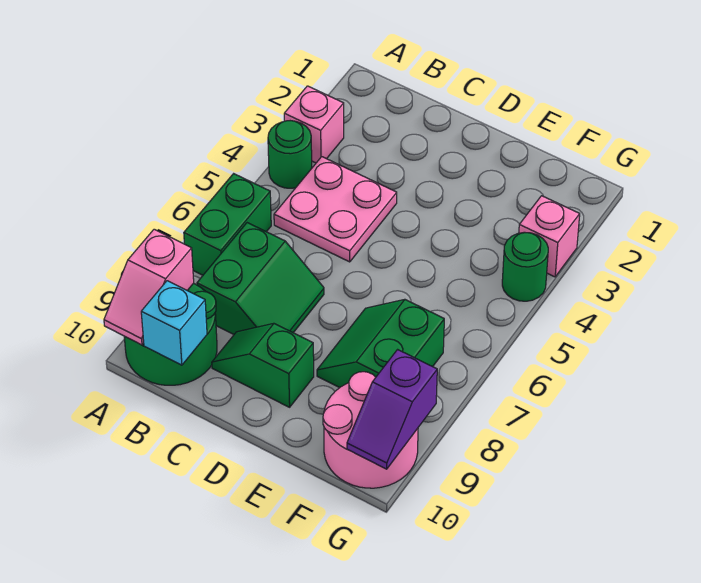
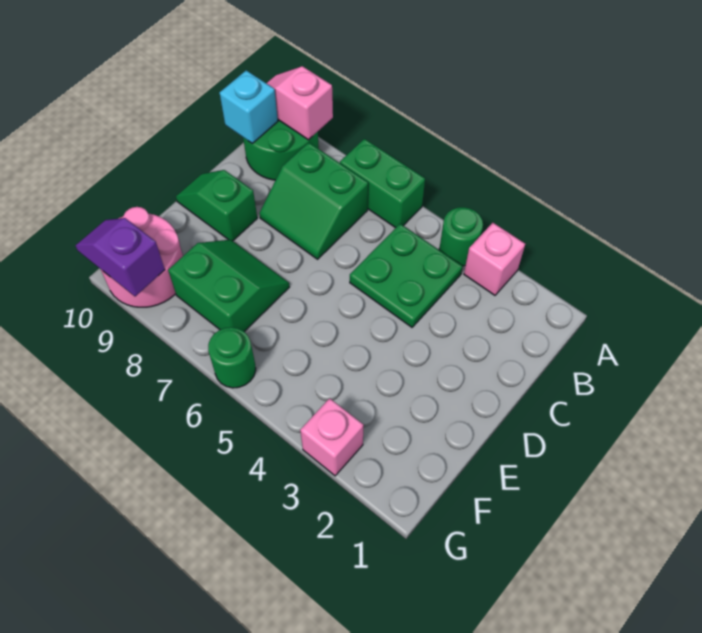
pink 2x2 plate [274,157,397,262] -> green 2x2 plate [350,224,463,327]
green 1x2 slope [212,323,314,407] -> green 1x2 slope turned to [176,170,257,241]
green 1x1 round brick [502,232,548,301] -> green 1x1 round brick moved to [208,327,256,388]

